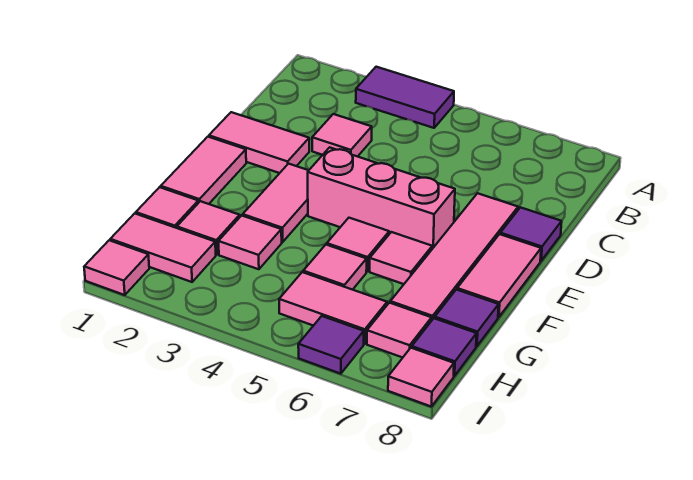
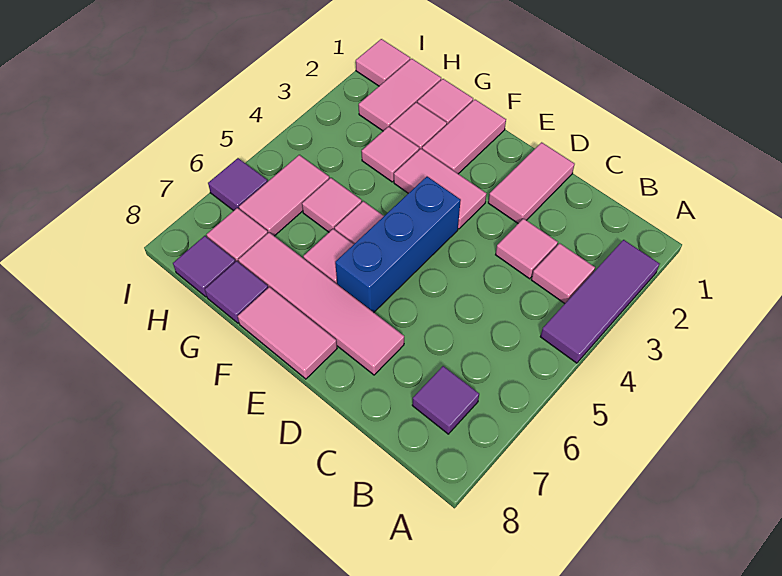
purple 1x2 tile [356,67,454,128] -> purple 1x3 tile [540,240,660,363]
purple 1x1 tile [500,207,562,261] -> purple 1x1 tile moved to [412,366,479,434]
pink 1x2 tile [161,137,246,204] -> pink 1x2 tile turned to [422,100,506,174]
pink 1x3 brick [308,147,455,249] -> blue 1x3 brick [335,177,461,312]
pink 1x1 tile [388,348,454,407] -> pink 1x1 tile moved to [531,243,595,304]

